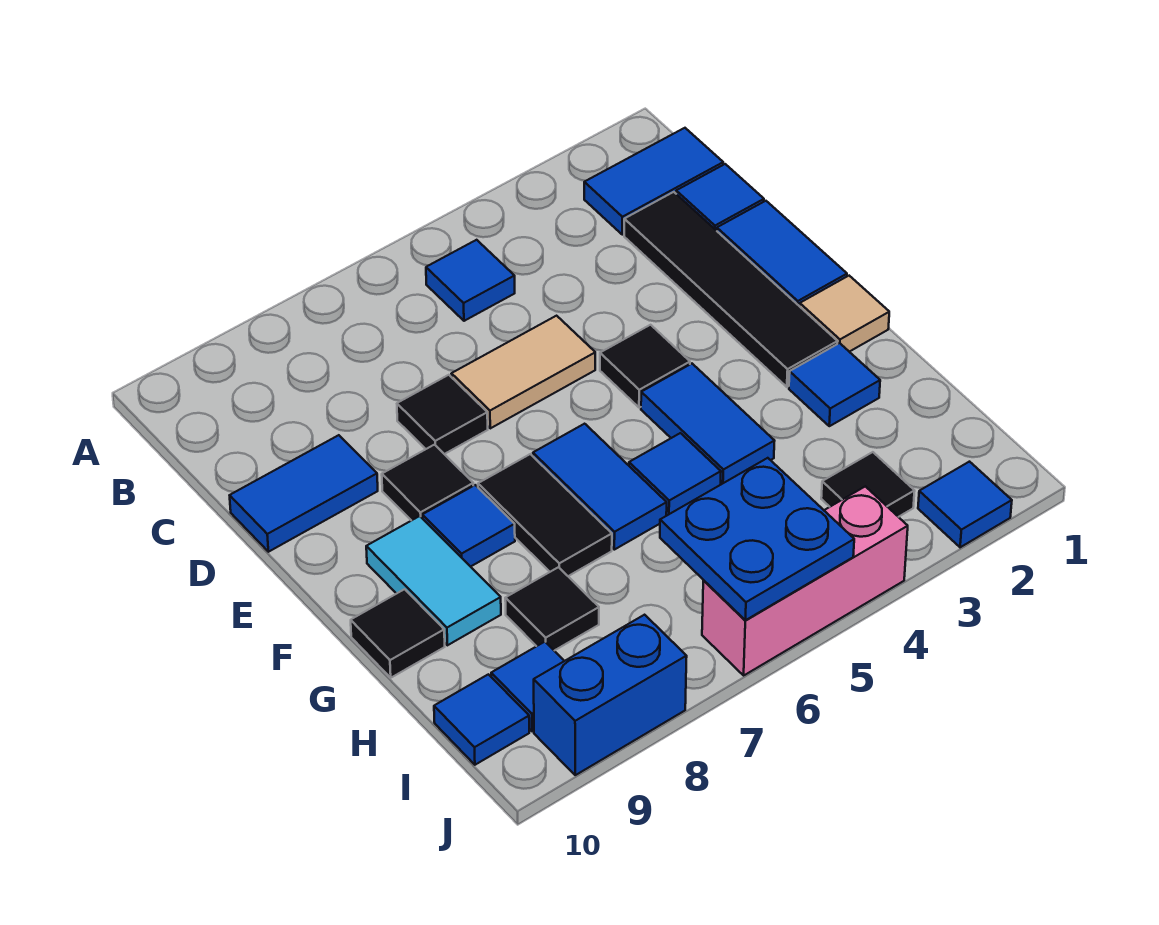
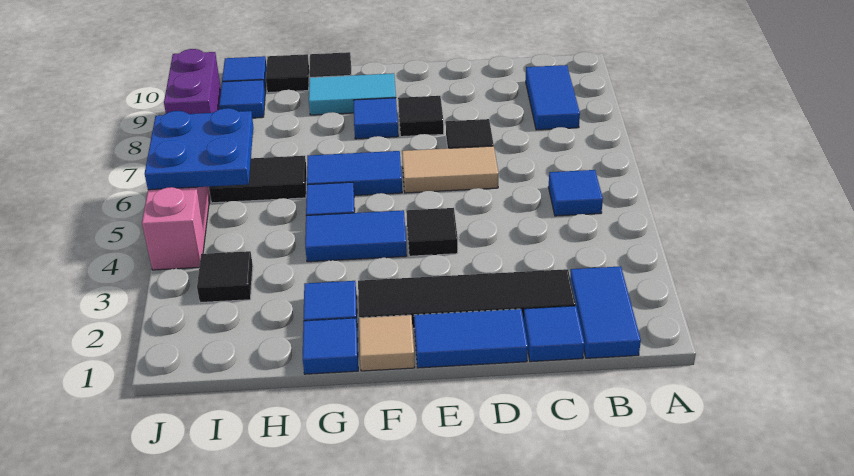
tan 1x2 tile [452,316,595,428] -> tan 1x2 tile turned to [402,146,498,193]
blue 1x2 tile [230,435,378,552] -> blue 1x2 tile moved to [526,65,580,130]
black 1x2 tile [478,454,612,576] -> black 1x2 tile moved to [209,156,307,203]
black 1x1 tile [505,567,599,651] -> black 1x1 tile moved to [266,54,309,93]
blue 1x1 tile [918,462,1012,547] -> blue 1x1 tile moved to [303,318,358,374]
blue 1x2 brick [534,615,687,775] -> purple 1x2 brick [164,49,221,114]

